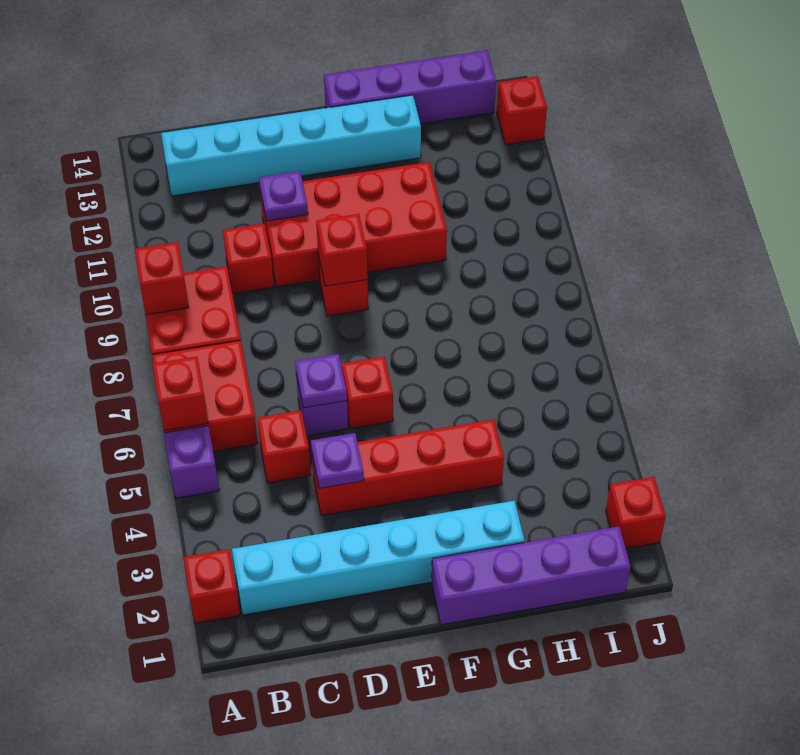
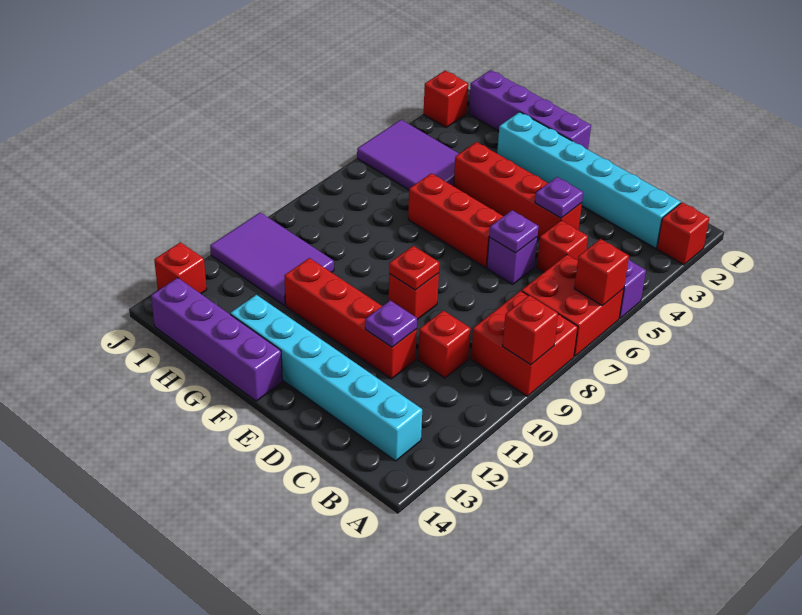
red 2x4 brick [260,162,447,287] -> red 1x4 brick [284,258,417,379]
red 1x1 brick [342,357,393,428] -> red 1x3 brick [408,173,503,267]
red 1x1 brick [316,214,368,286] -> red 1x1 plate [389,246,439,290]
none -> purple 2x3 tile [357,120,459,190]
none -> purple 2x3 tile [210,213,334,305]

